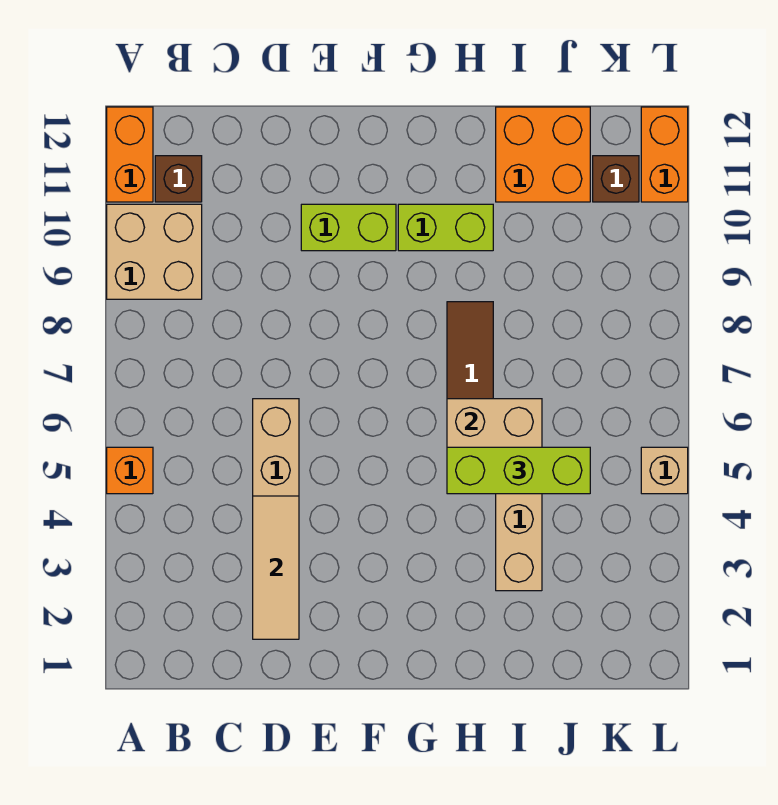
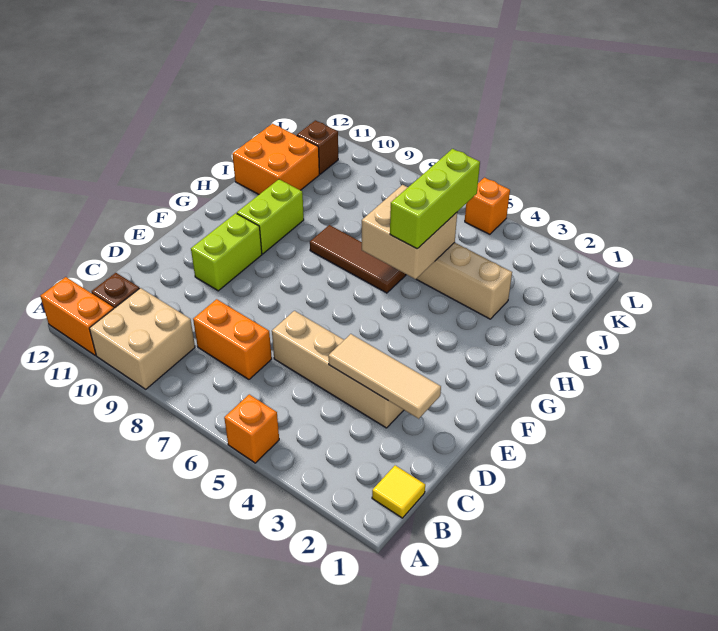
none -> yellow 1x1 tile [372,465,425,518]
tan 1x1 brick [641,447,688,494] -> orange 1x1 brick [465,178,510,234]
orange 1x2 brick [641,107,688,202] -> orange 1x2 brick moved to [193,299,272,379]

